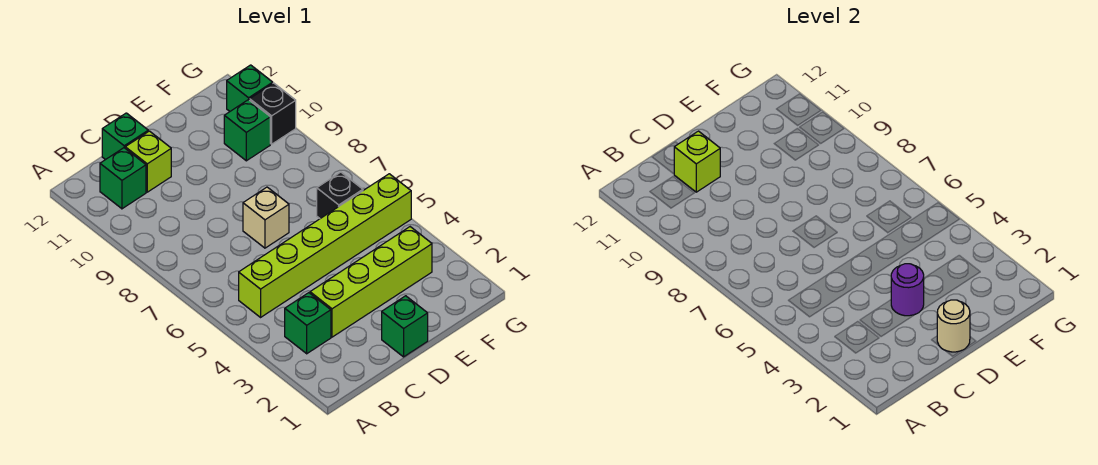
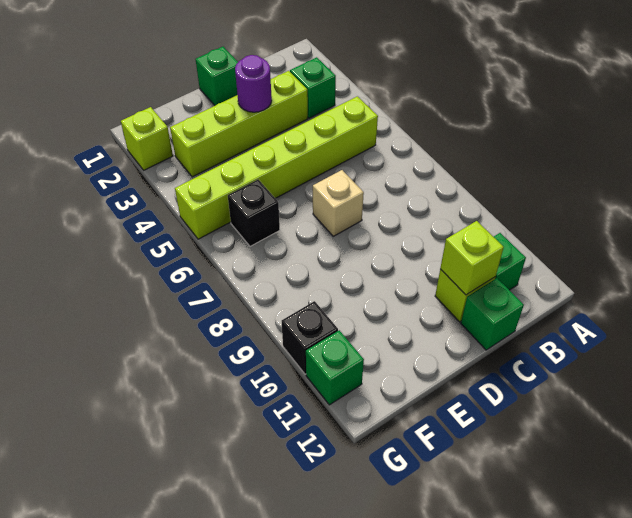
tan 1x1 round brick [937,300,970,352] -> none
green 1x1 brick [224,100,270,161] -> none
none -> lime 1x1 brick [121,107,173,170]

